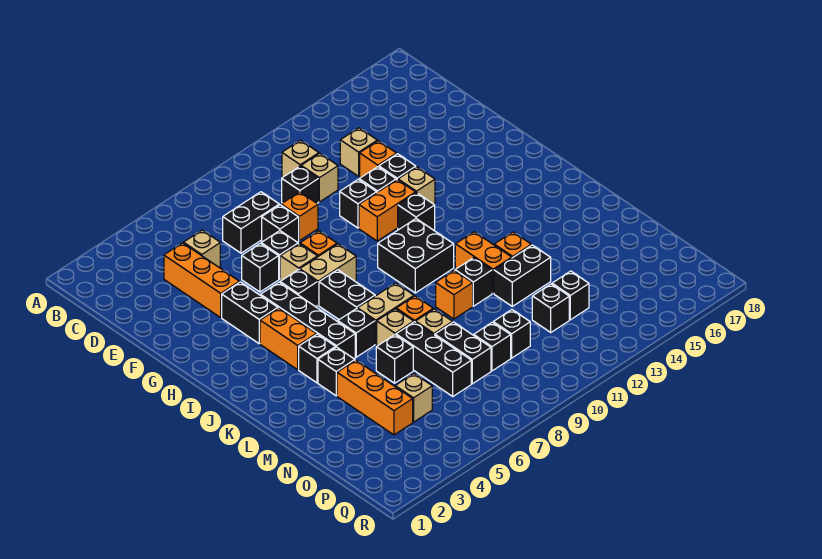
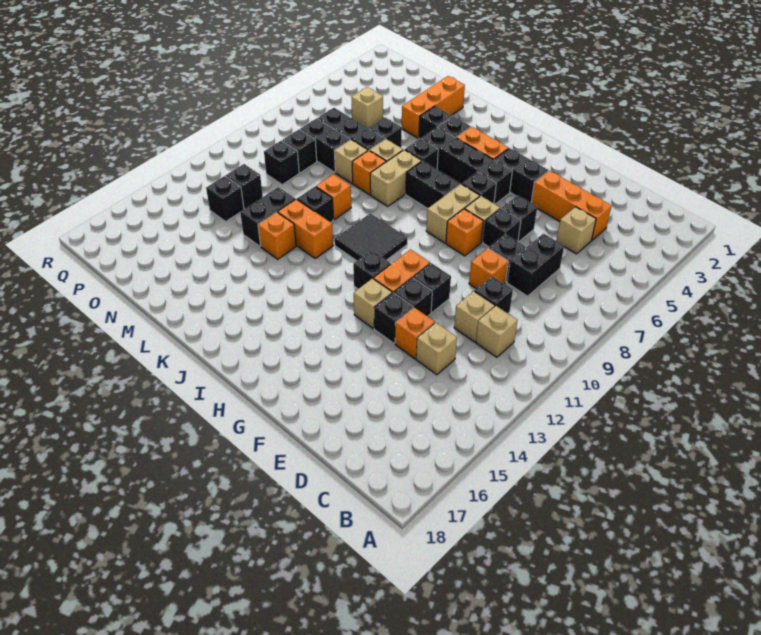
black 2x2 brick [378,219,454,293] -> black 2x2 tile [335,213,407,261]
orange 1x3 brick [337,360,413,435] -> orange 1x3 brick turned to [402,76,465,138]

